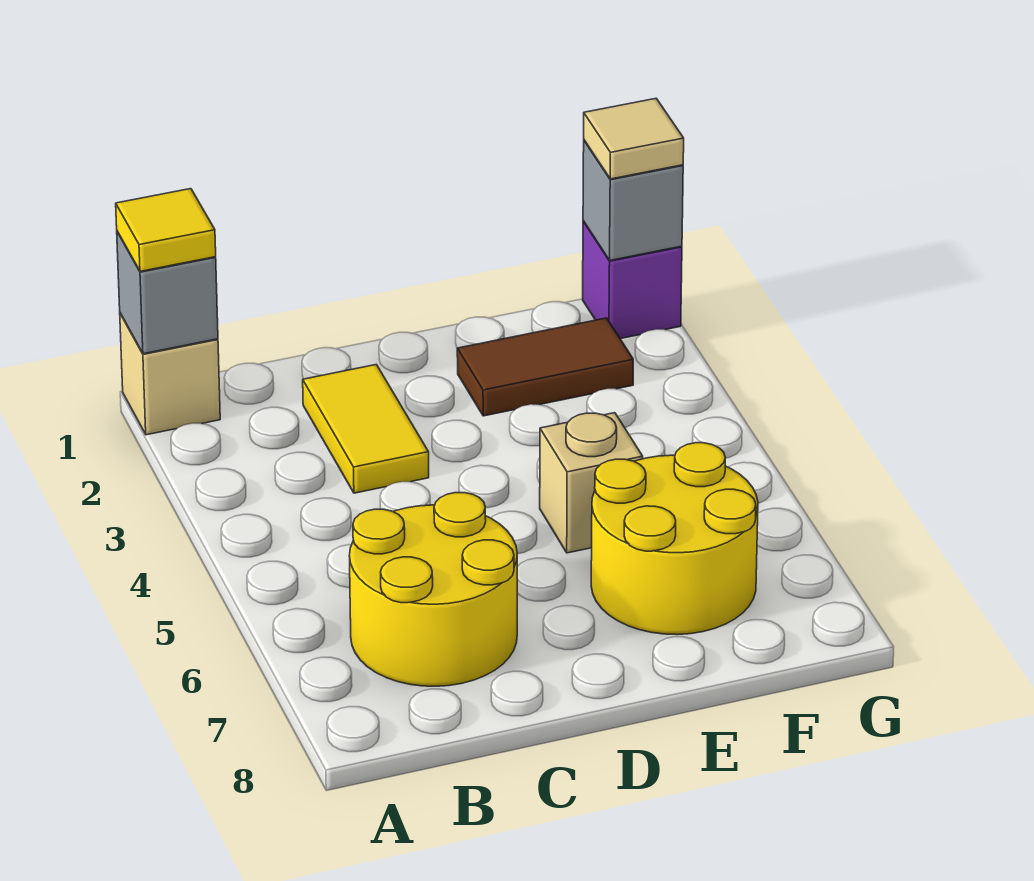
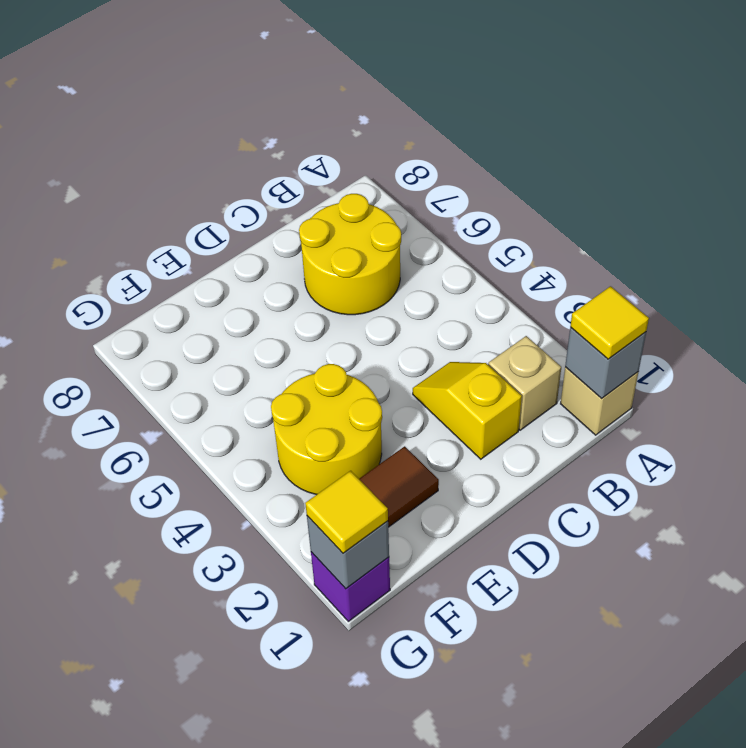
yellow 1x2 tile [303,365,429,493] -> yellow 1x2 slope [413,362,522,459]
tan 1x1 brick [540,413,643,553] -> tan 1x1 brick moved to [488,336,561,430]
yellow 2x2 round brick [591,443,758,635] -> yellow 2x2 round brick moved to [271,364,382,495]
tan 1x1 tile [584,99,684,179] -> yellow 1x1 tile [305,471,388,553]

